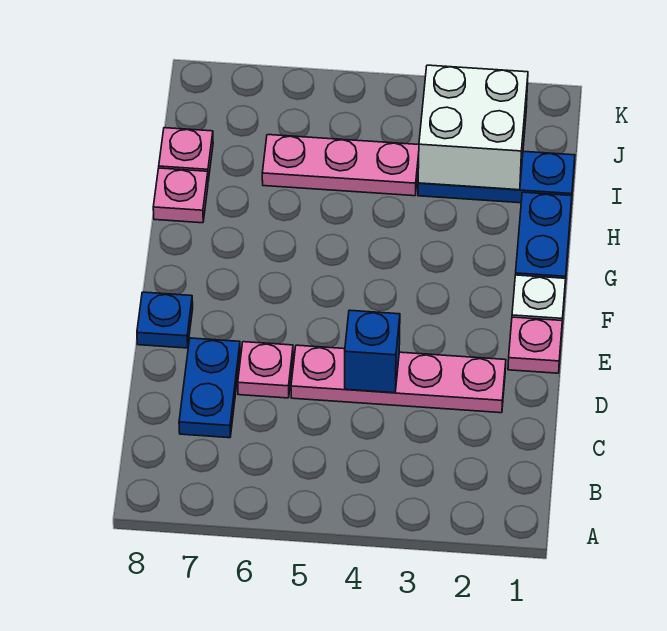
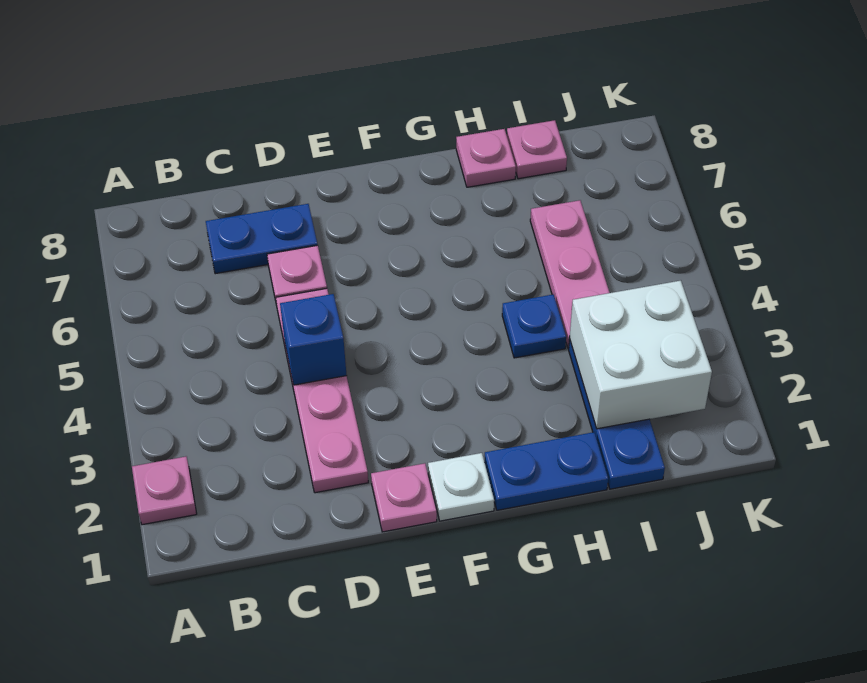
none -> pink 1x1 plate [132,457,197,525]
blue 1x1 plate [137,292,193,348] -> blue 1x1 plate moved to [502,294,566,358]

